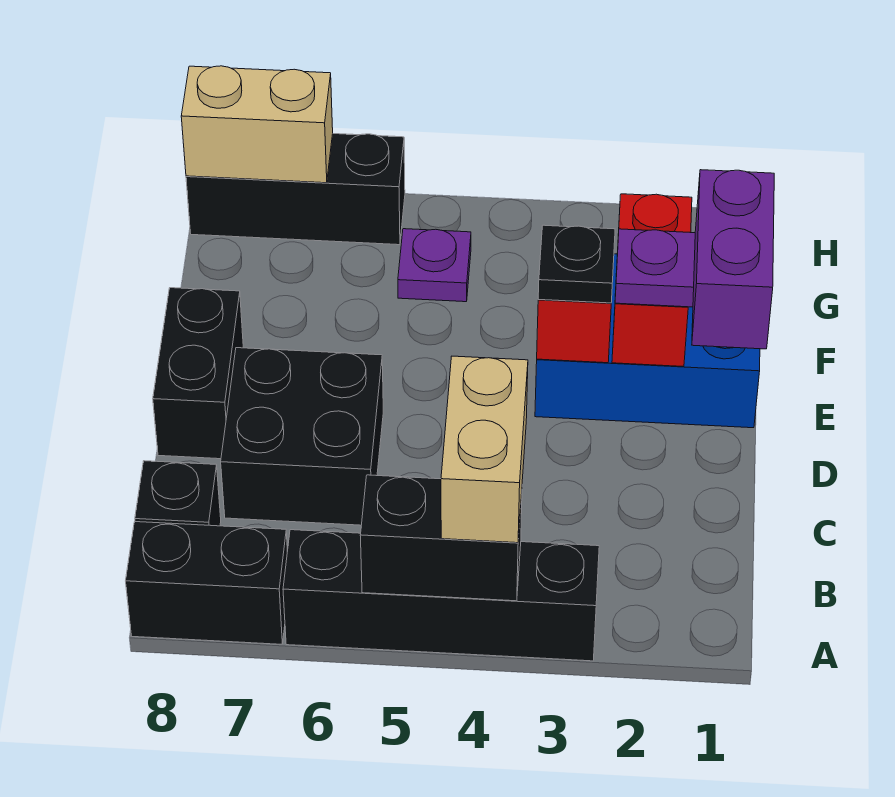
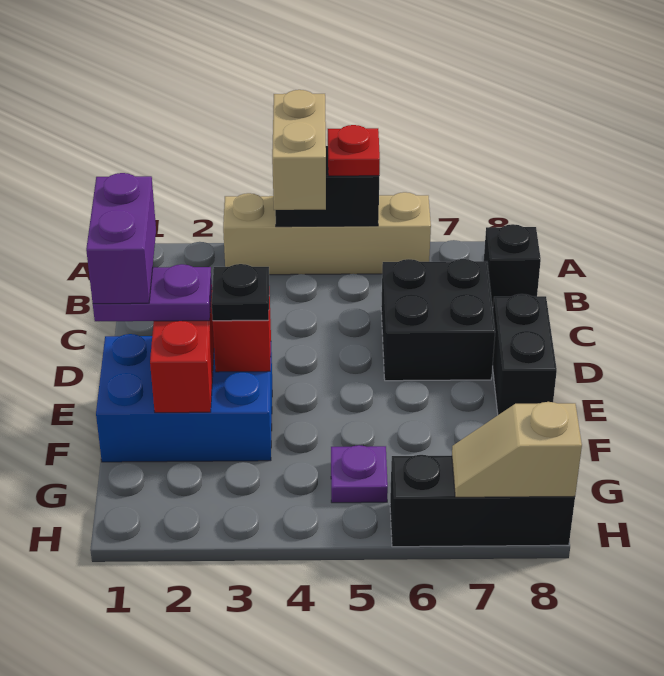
black 1x4 brick [283,530,599,661] -> tan 1x4 brick [223,192,431,275]
none -> red 1x1 plate [328,125,380,176]
black 1x2 brick [126,522,287,644] -> none
tan 1x2 brick [181,66,333,183] -> tan 1x2 slope [452,402,582,497]

